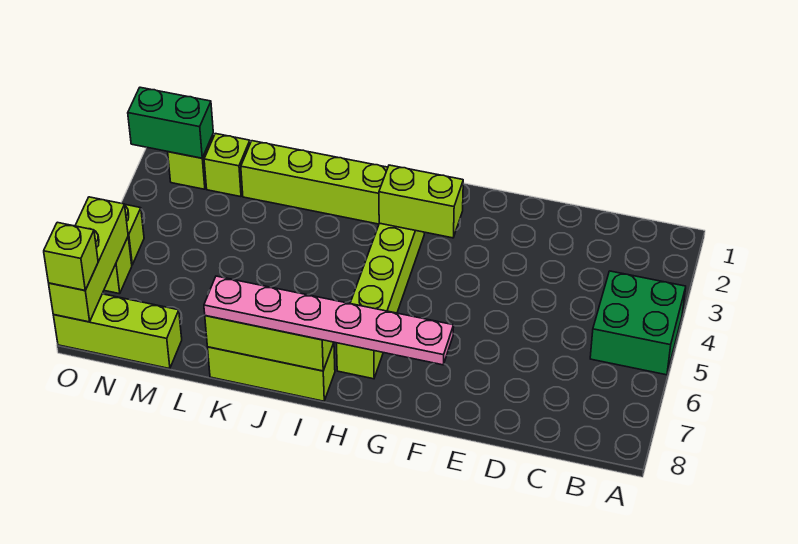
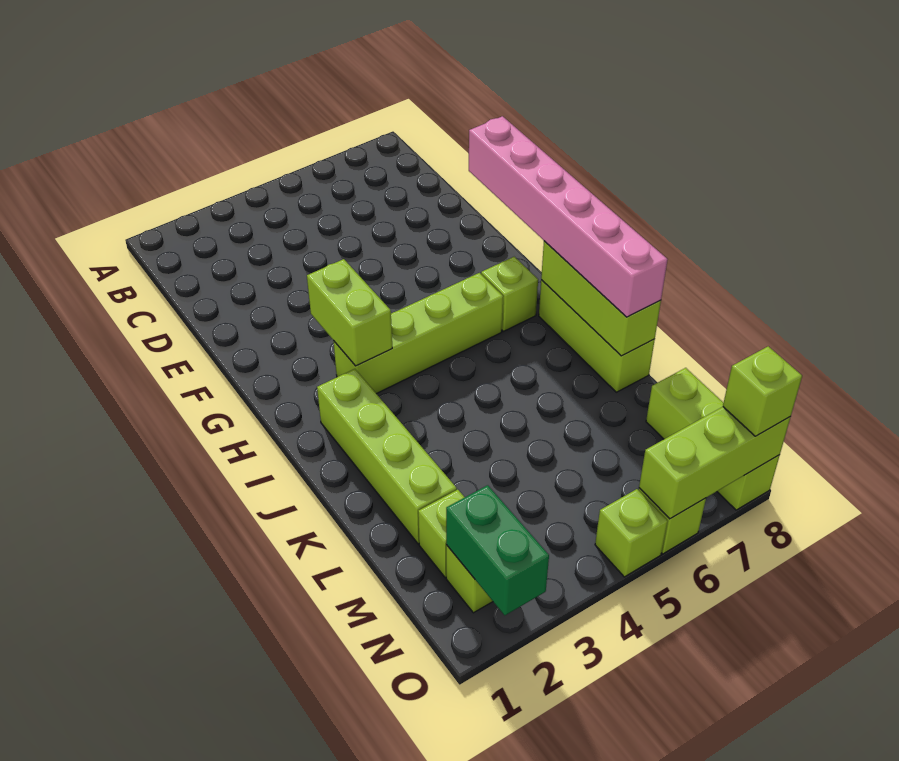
green 2x2 brick [590,271,686,375] -> none
pink 1x6 plate [204,276,454,365] -> pink 1x6 brick [469,116,668,317]

